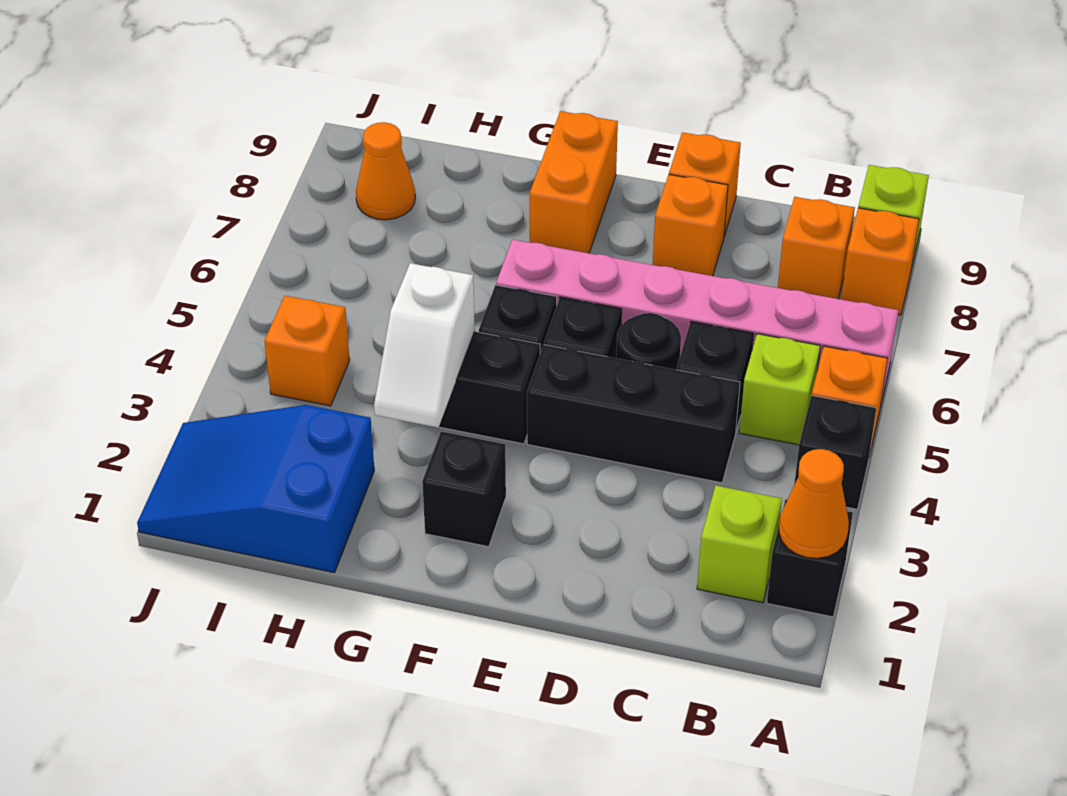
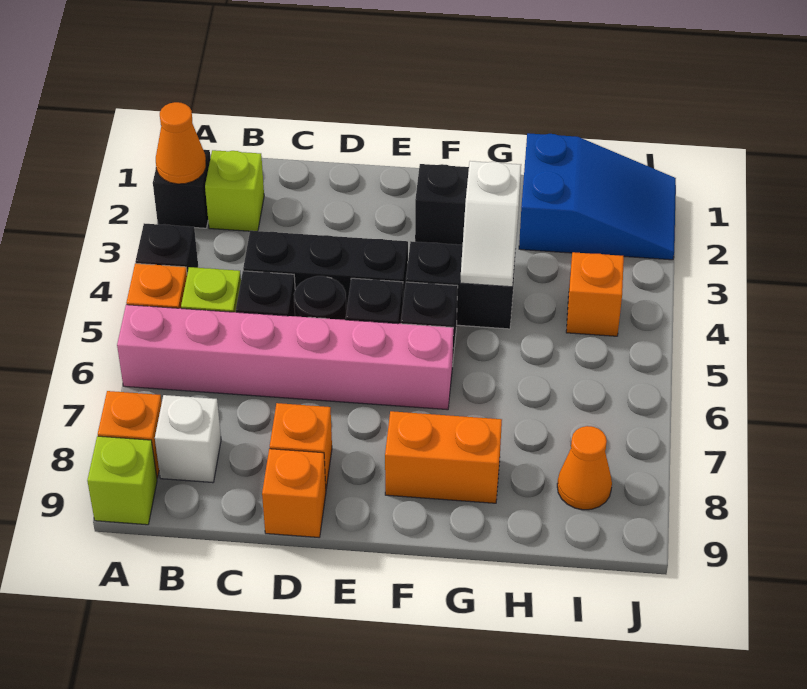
orange 1x1 brick [778,197,855,299] -> white 1x1 brick [155,395,221,483]
orange 1x2 brick [530,111,618,253] -> orange 1x2 brick turned to [385,411,502,503]
white 1x2 slope [374,263,475,428] -> white 1x2 slope turned to [460,161,521,287]

